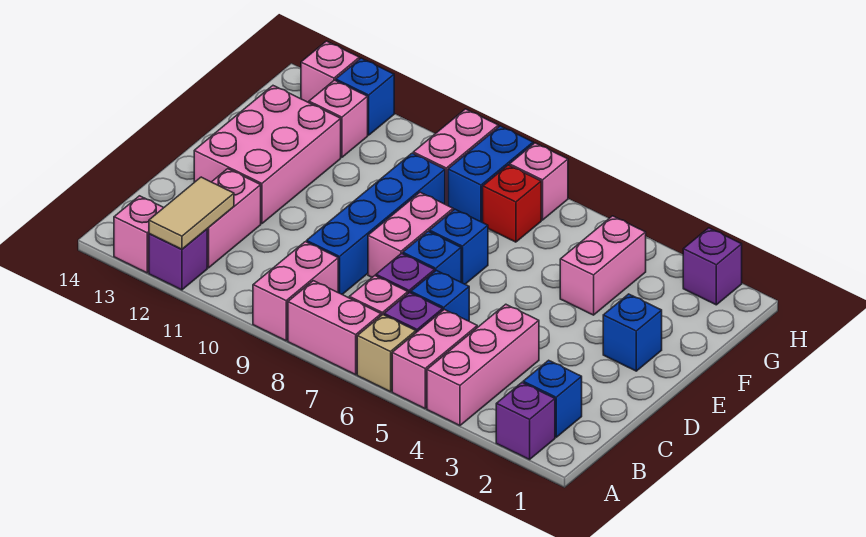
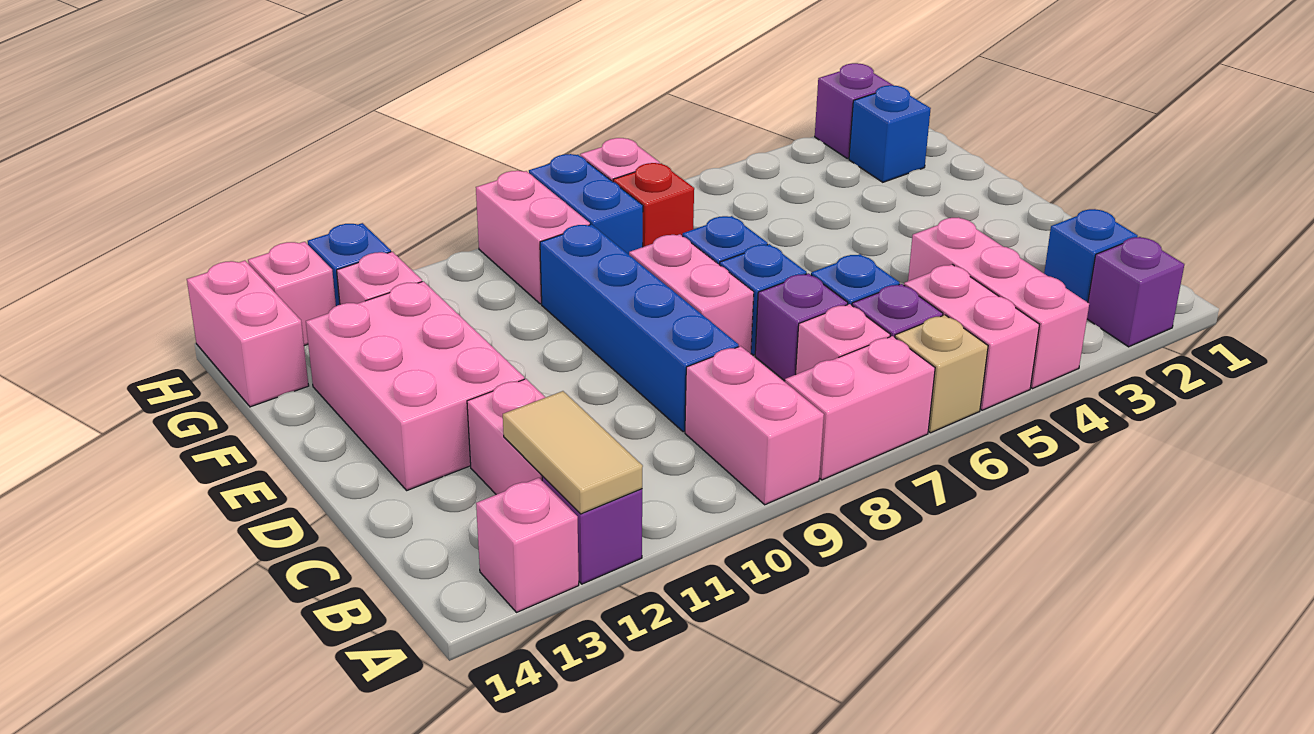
blue 1x1 brick [603,294,662,371] -> blue 1x1 brick moved to [849,85,931,182]
pink 1x2 brick [560,216,646,315] -> pink 1x2 brick moved to [187,261,309,407]

